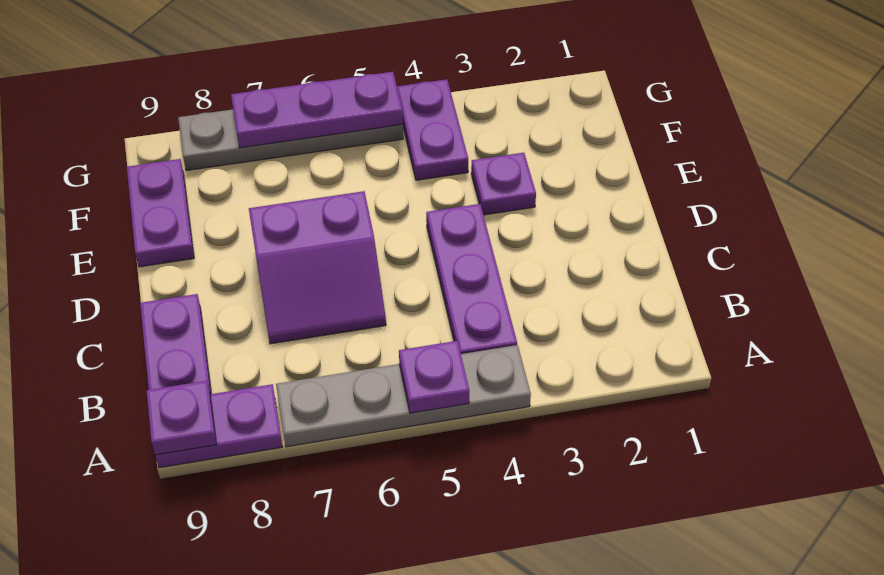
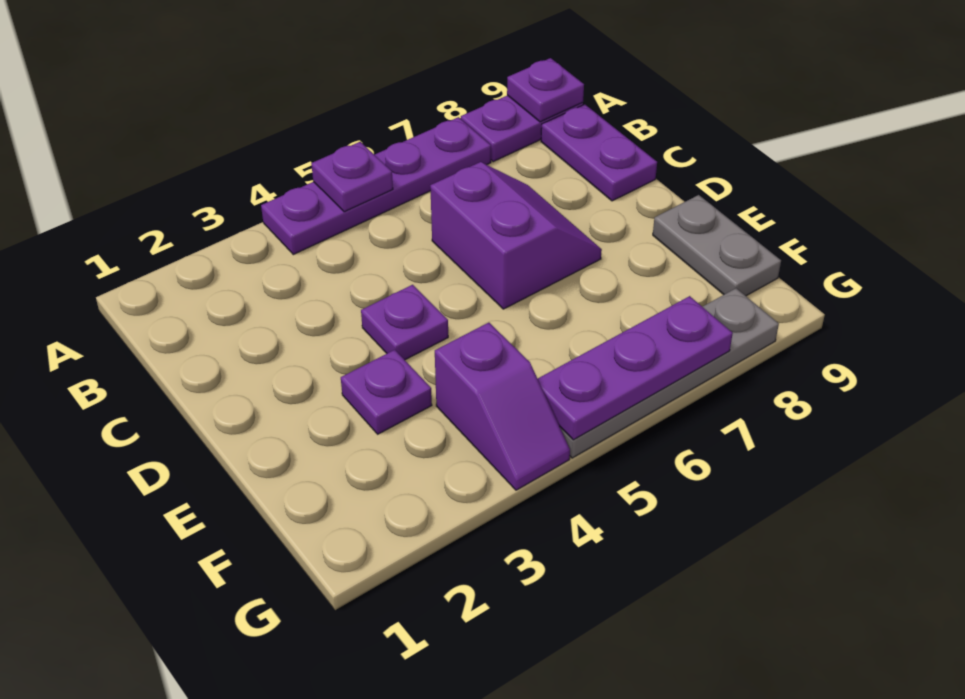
grey 1x4 plate [276,345,531,447] -> purple 1x4 plate [261,117,491,255]
purple 1x3 plate [426,204,517,354] -> purple 1x1 plate [361,285,448,360]
purple 2x2 slope [249,191,386,344] -> purple 2x2 slope turned to [430,162,602,309]
purple 1x2 plate [127,159,194,267] -> grey 1x2 plate [653,195,781,296]
purple 1x2 plate [397,79,468,180] -> purple 1x2 slope [435,323,570,490]

